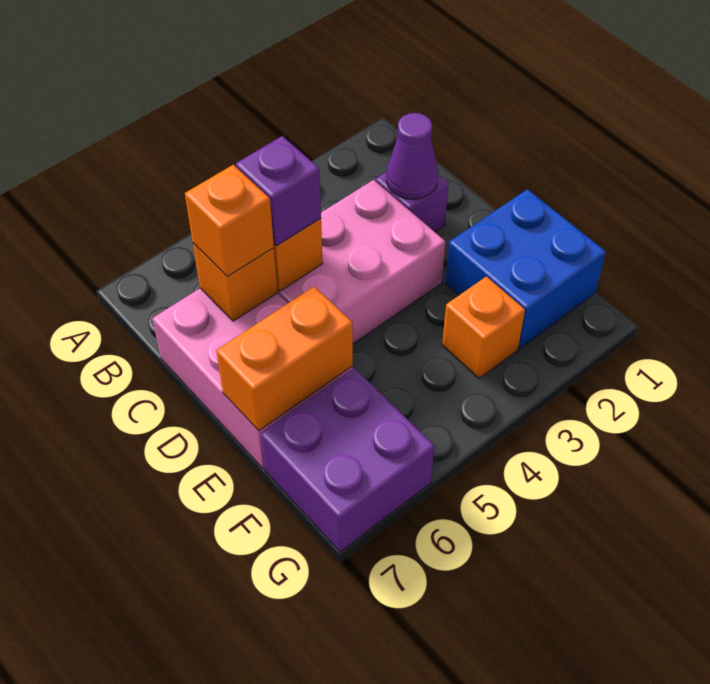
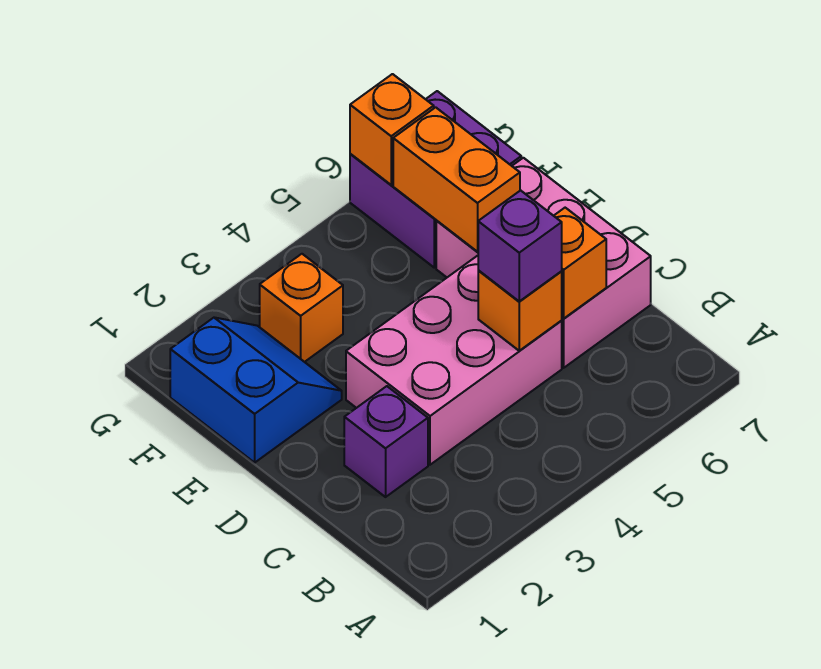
purple 1x1 cone [386,113,438,199] -> none
orange 1x1 brick [185,165,274,276] -> orange 1x1 brick moved to [350,74,434,185]
blue 2x2 brick [445,189,606,349] -> blue 2x2 slope [170,318,342,463]
orange 1x2 brick [216,286,353,431] -> orange 1x2 brick turned to [393,107,520,252]

